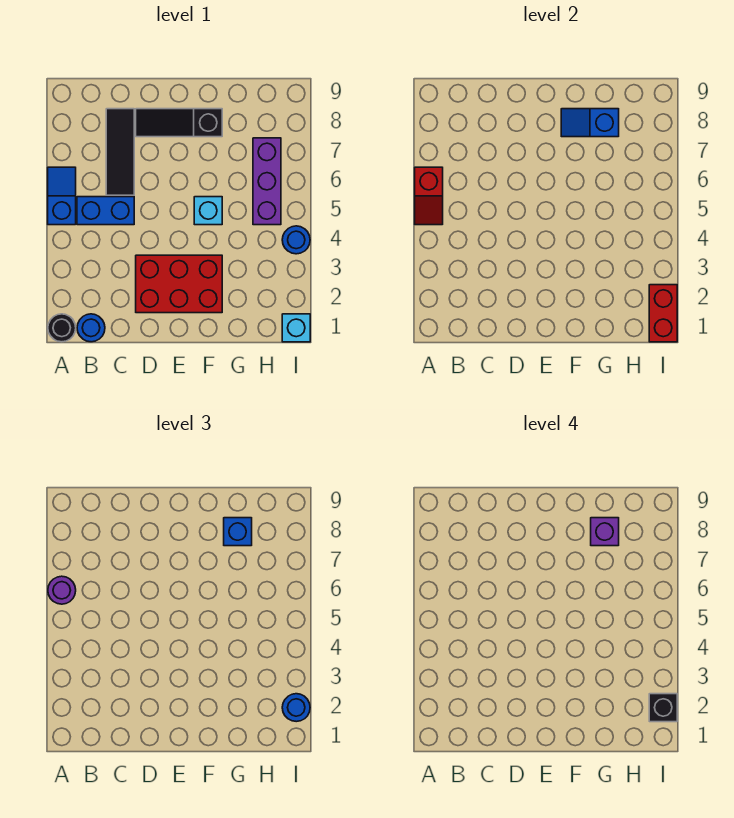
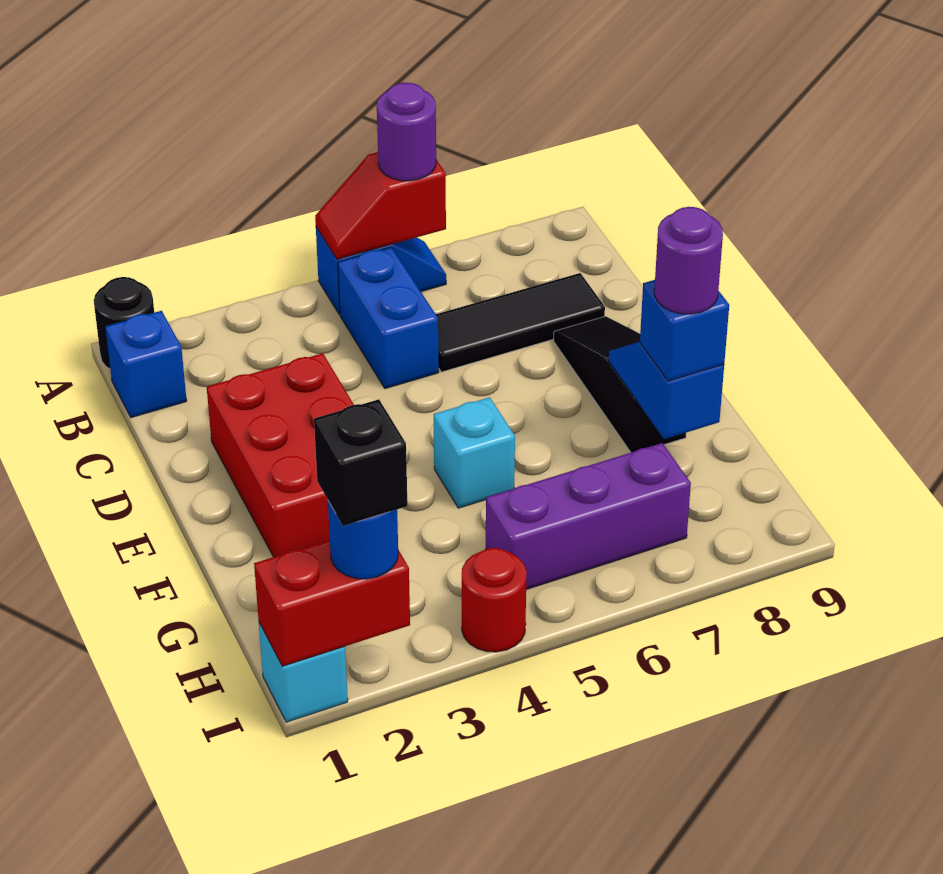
blue 1x1 round brick [77,314,105,342] -> blue 1x1 brick [105,311,187,418]
purple 1x1 brick [591,518,619,546] -> purple 1x1 round brick [654,207,723,314]
blue 1x1 round brick [282,226,310,254] -> red 1x1 round brick [462,548,527,652]

